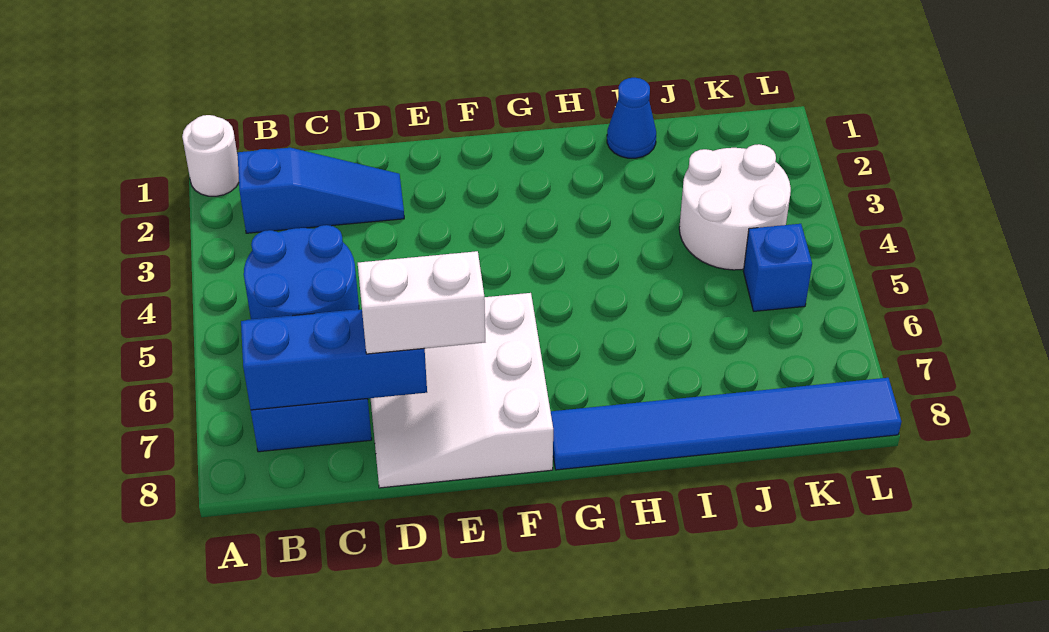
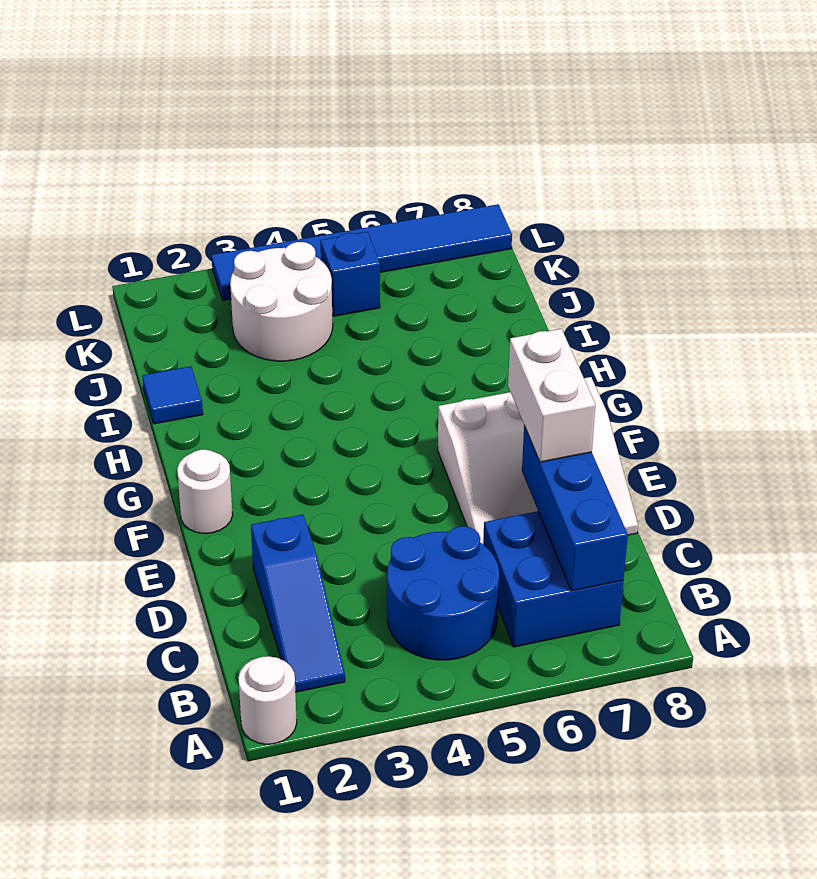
blue 1x3 slope [237,148,404,233] -> blue 1x3 slope turned to [251,514,345,692]
none -> white 1x1 round brick [177,450,233,534]
blue 1x6 tile [551,378,901,470] -> blue 1x6 tile turned to [212,204,512,301]
blue 1x1 cone [607,78,656,158] -> blue 1x1 tile [142,366,203,424]

